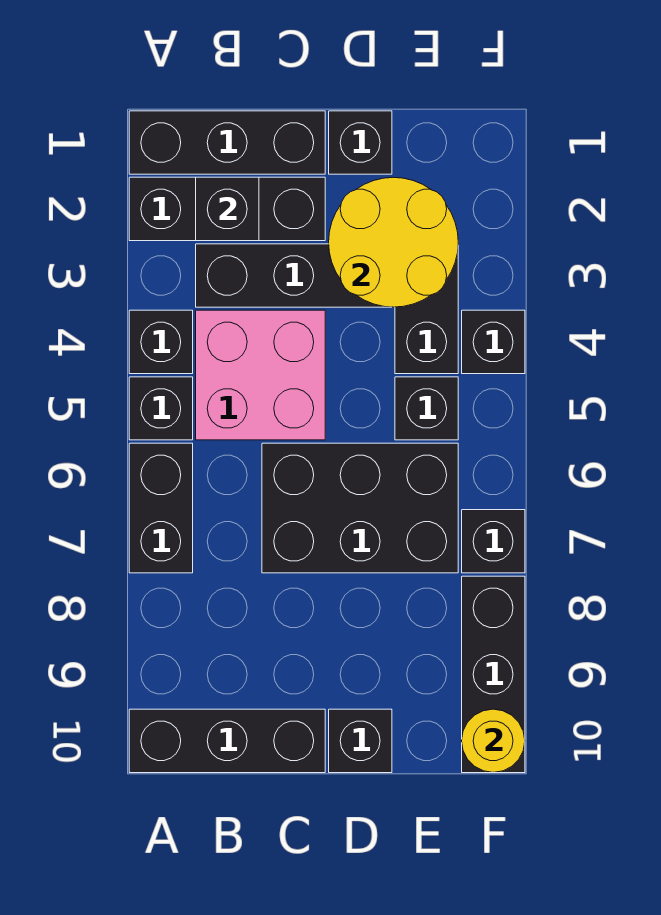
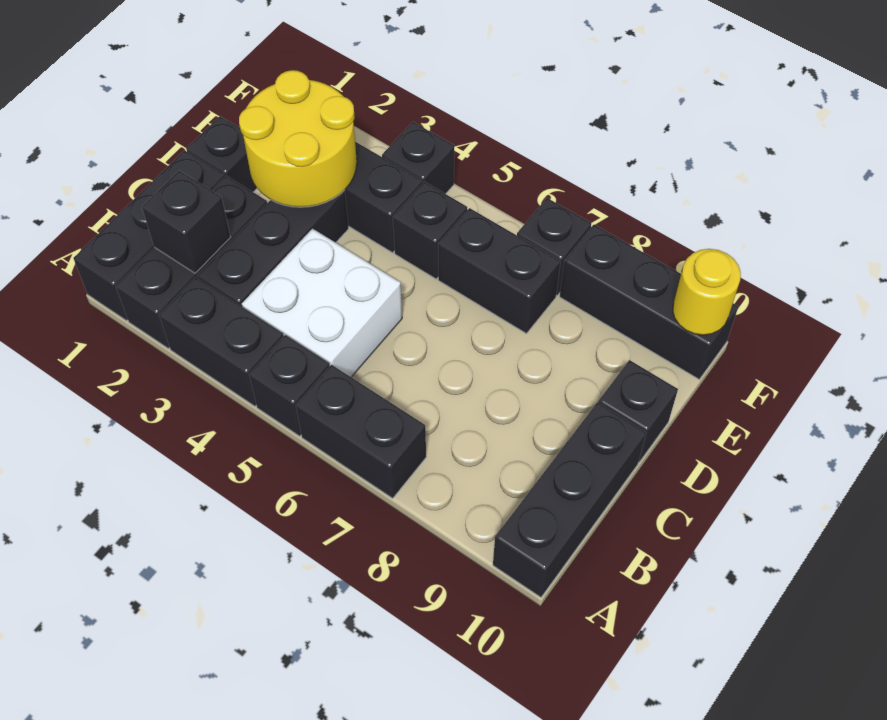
black 1x1 brick [129,310,193,374] -> black 1x2 brick [159,277,283,406]
pink 2x2 brick [196,310,325,440] -> white 2x2 brick [242,229,402,377]
black 2x3 brick [262,443,458,573] -> black 1x2 brick [438,208,560,334]

